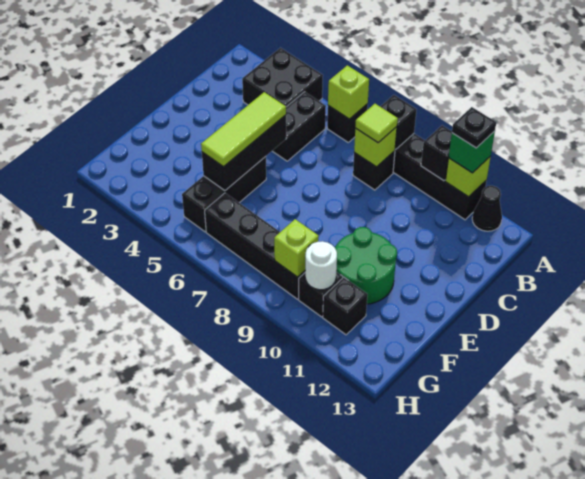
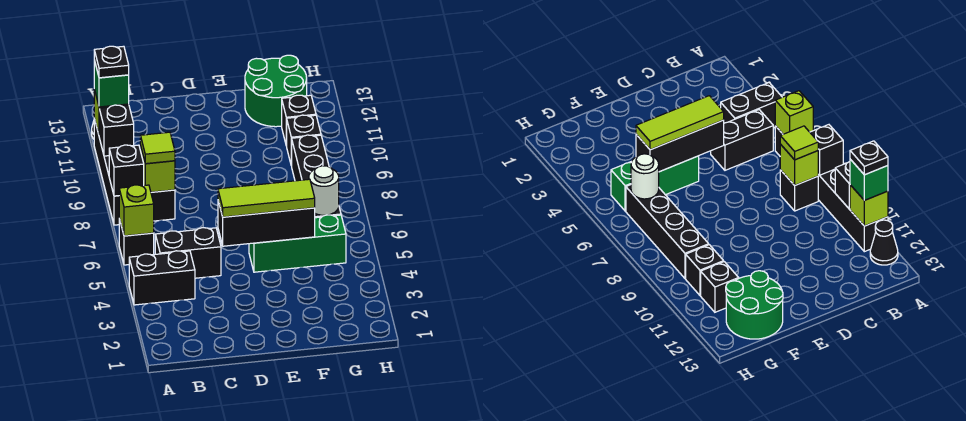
black 2x2 brick [242,48,323,107] -> black 1x2 brick [129,251,195,305]
black 1x3 brick [182,157,266,232] -> green 1x3 brick [249,215,346,272]
green 2x2 round brick [335,227,397,304] -> green 2x2 round brick moved to [245,55,307,127]
lime 1x1 brick [274,219,319,277] -> none
white 1x1 round brick [305,241,337,290] -> white 1x1 round brick moved to [309,166,339,215]

